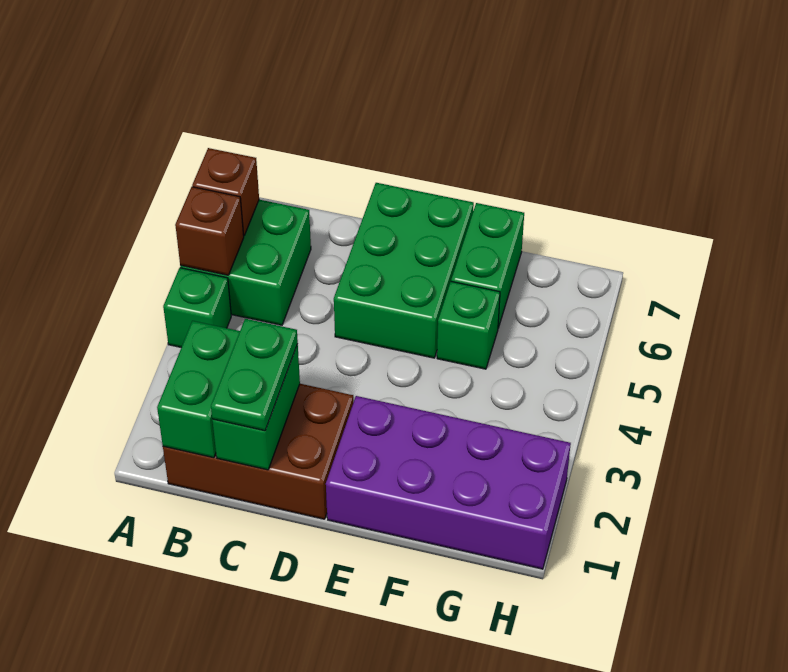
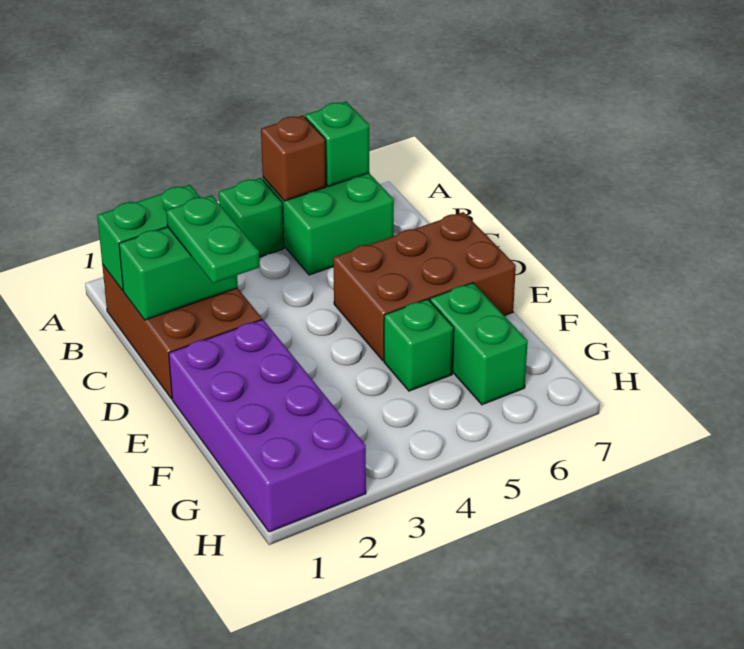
brown 1x1 brick [192,148,259,235] -> green 1x1 brick [305,102,369,186]
green 1x2 plate [211,319,298,431] -> green 1x2 plate turned to [166,195,260,283]
green 2x3 brick [334,183,474,358] -> brown 2x3 brick [333,212,516,361]
green 1x2 brick [451,203,524,328] -> green 1x2 brick turned to [430,283,528,405]

